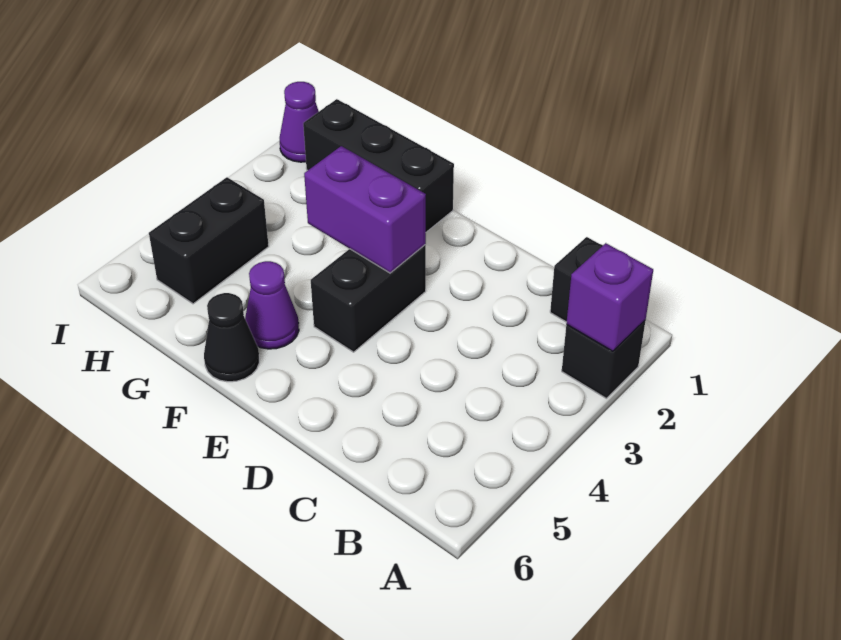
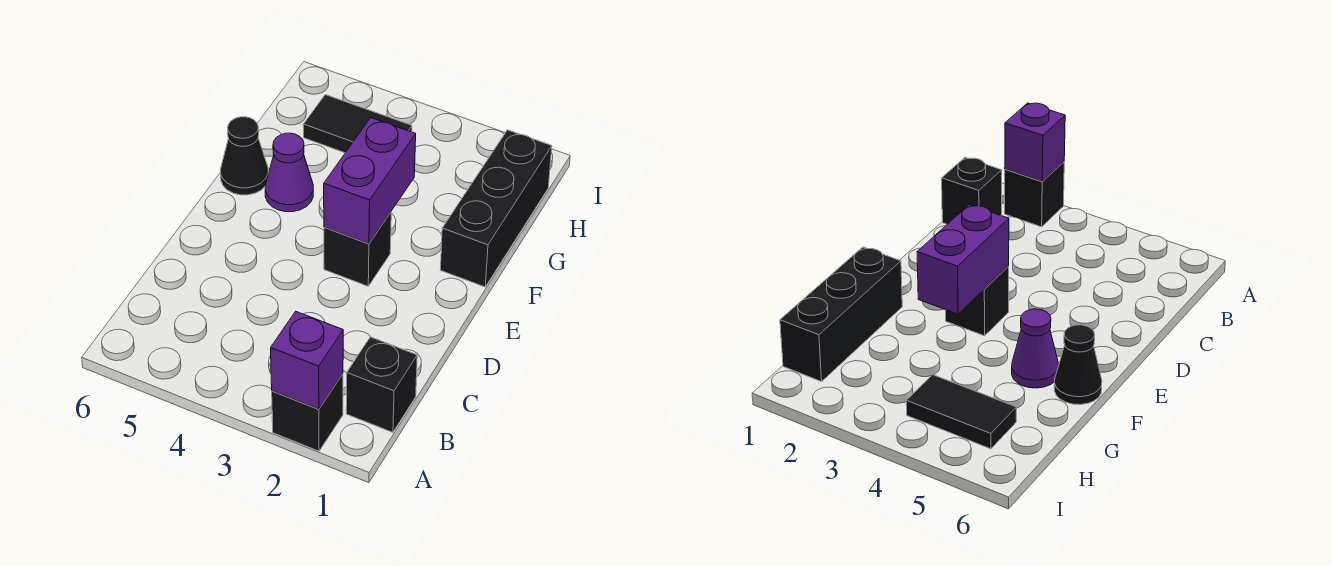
black 1x2 brick [311,245,426,352] -> black 1x1 brick [324,212,391,286]
black 1x2 brick [149,177,269,304] -> black 1x2 tile [303,95,412,153]
purple 1x1 cone [280,82,319,162] -> none

